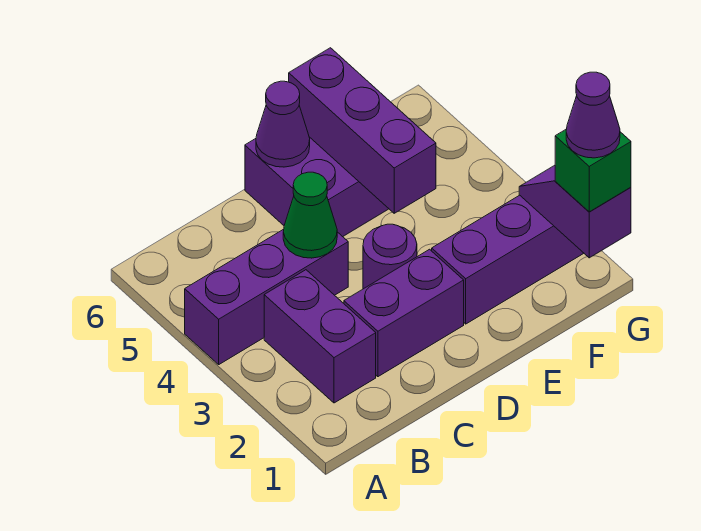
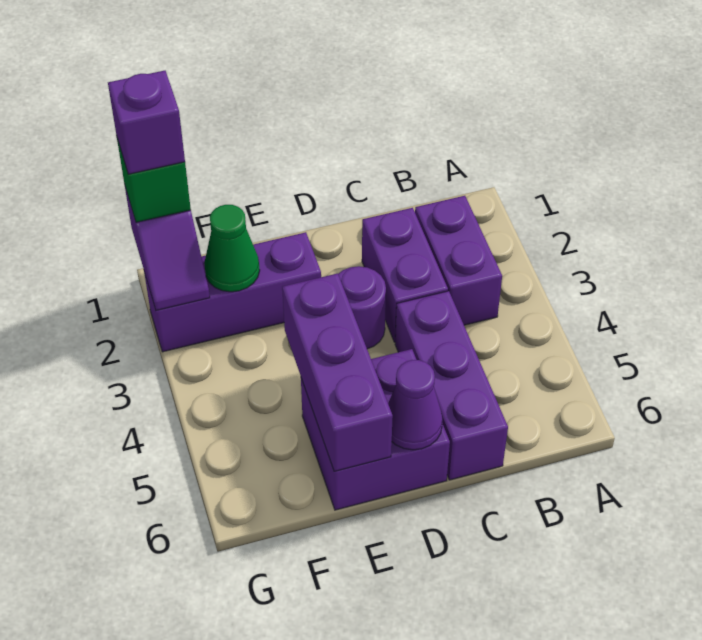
purple 1x3 brick [185,229,348,364] -> purple 1x3 brick turned to [395,291,508,480]
purple 1x2 brick [344,249,464,377] -> purple 1x2 brick turned to [362,208,448,342]
green 1x1 cone [283,172,337,258] -> green 1x1 cone moved to [204,205,260,292]
purple 1x1 cone [566,72,620,158] -> purple 1x1 brick [108,71,185,174]

